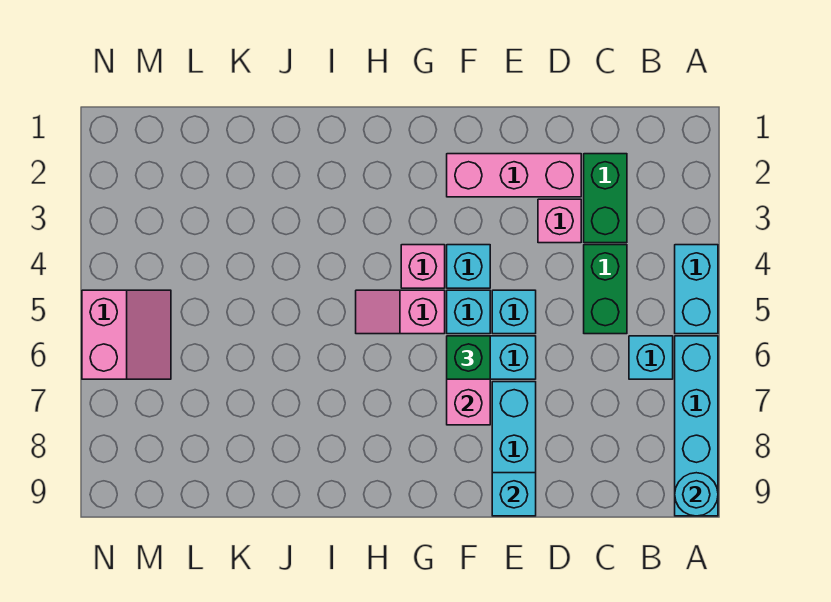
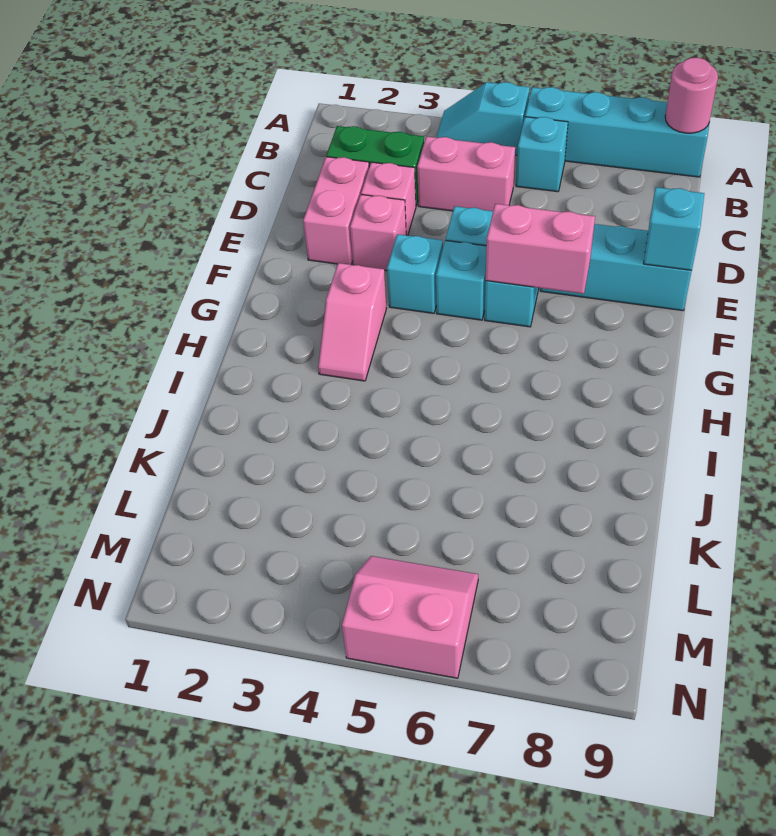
cyan 1x2 brick [675,245,718,334] -> cyan 1x2 slope [436,82,530,155]
cyan 1x1 round brick [675,473,718,516] -> pink 1x1 round brick [665,58,718,133]
green 1x2 brick [584,245,627,334] -> pink 1x2 brick [417,137,515,211]
pink 1x3 brick [447,154,581,197] -> pink 1x2 brick [303,157,369,265]
green 1x1 brick [447,336,490,379] -> none
pink 1x1 brick [401,245,445,288] -> pink 1x1 brick moved to [350,195,406,271]
pink 1x2 slope [356,290,445,334] -> pink 1x2 slope moved to [318,263,386,381]

